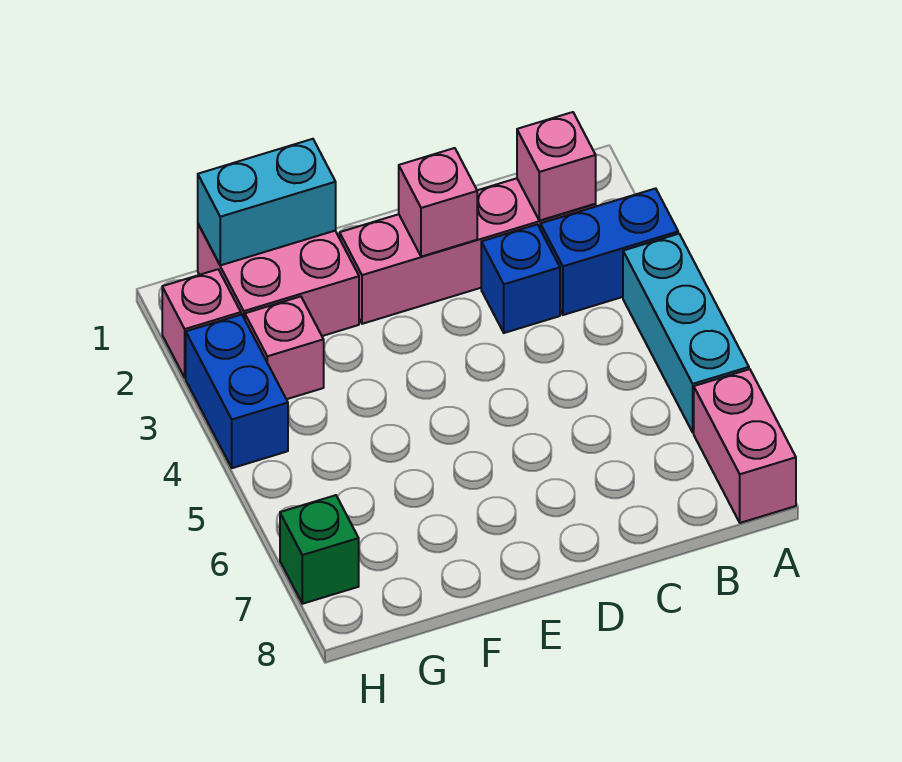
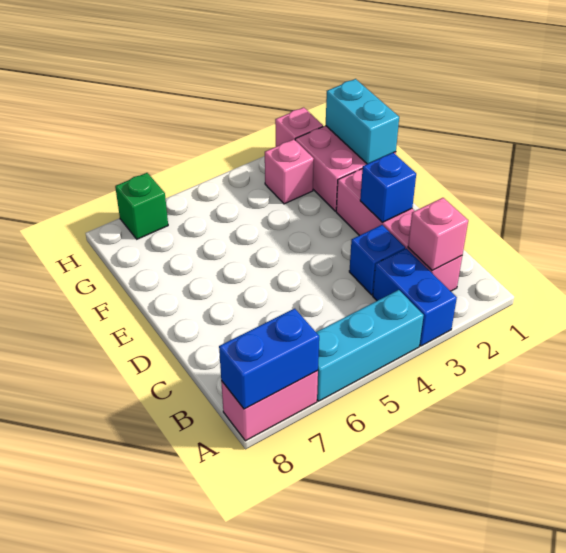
pink 1x1 brick [399,148,477,257] -> blue 1x1 brick [360,153,416,222]
blue 1x2 brick [186,314,288,468] -> blue 1x2 brick moved to [219,309,319,409]

